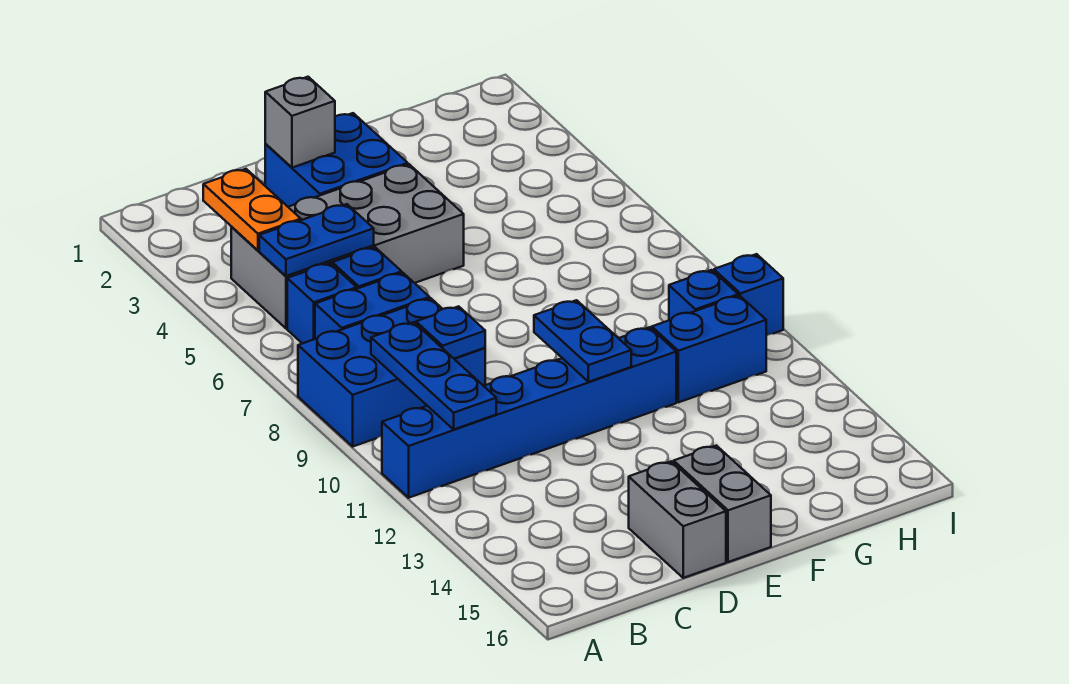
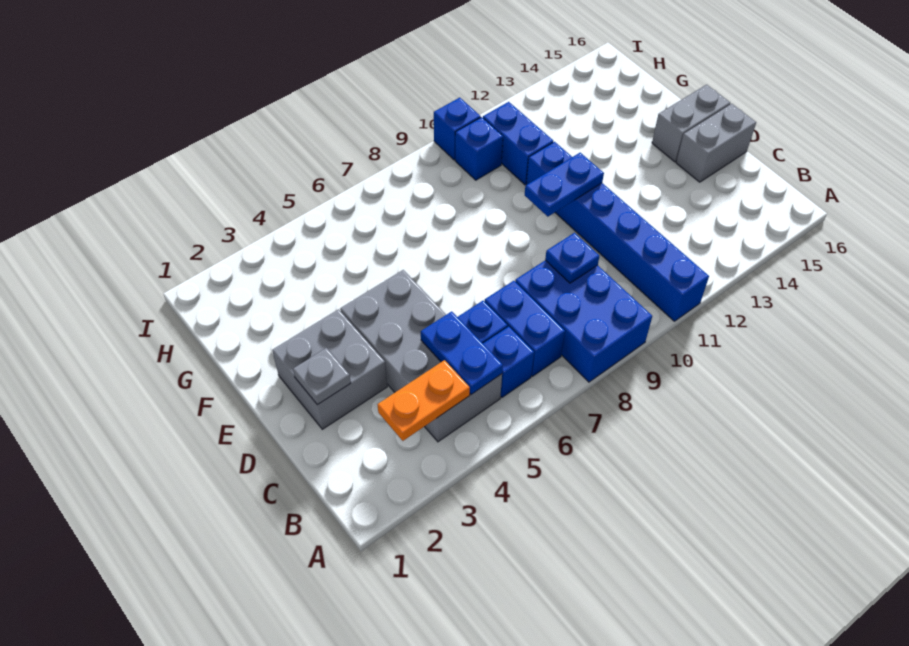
blue 1x3 plate [371,322,496,429] -> none
blue 2x2 brick [265,113,408,207] -> grey 2x2 brick [272,309,387,429]
grey 1x1 brick [265,77,335,168] -> grey 1x1 plate [293,348,351,405]

